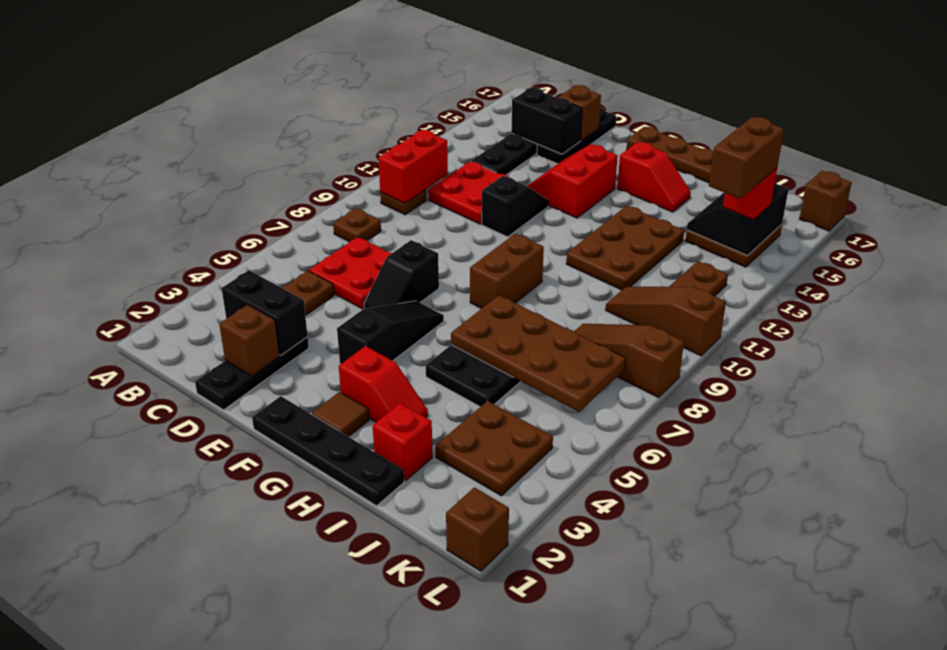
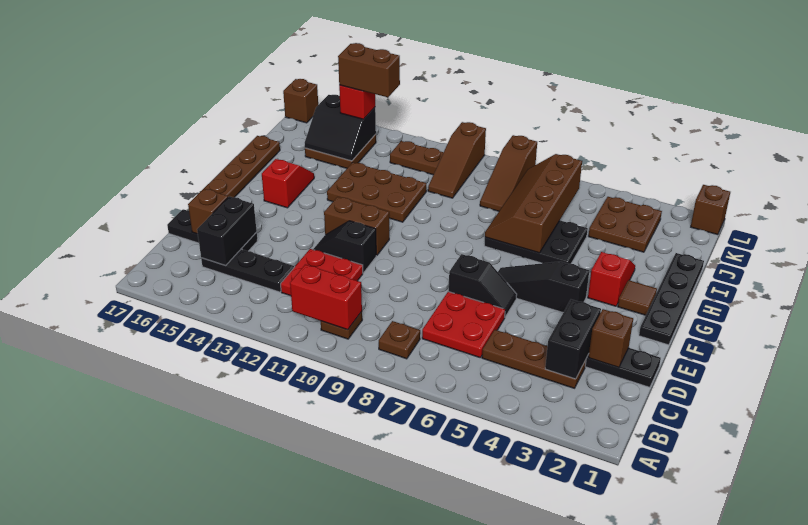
red 2x2 slope [528,144,618,218] -> none
brown 1x2 brick [470,234,544,309] -> brown 1x2 brick moved to [324,197,389,255]
brown 2x4 plate [451,295,626,412] -> brown 2x4 slope [485,154,582,253]
red 1x1 brick [373,403,433,481] -> none

